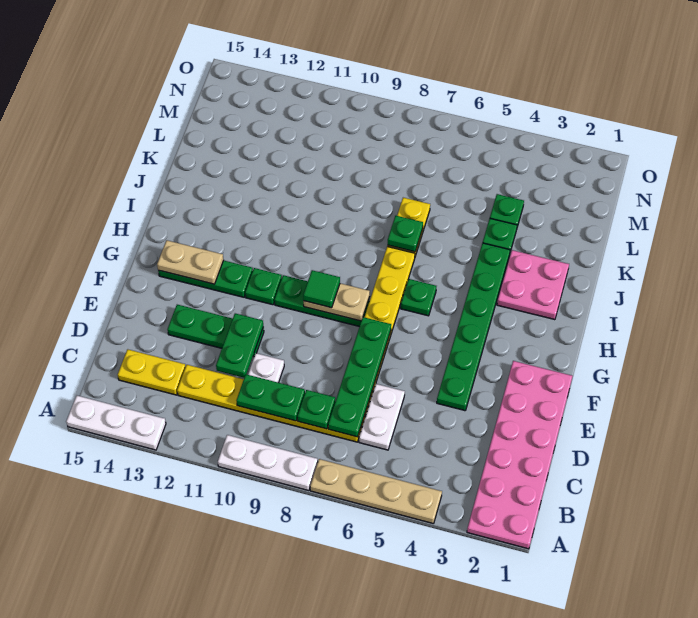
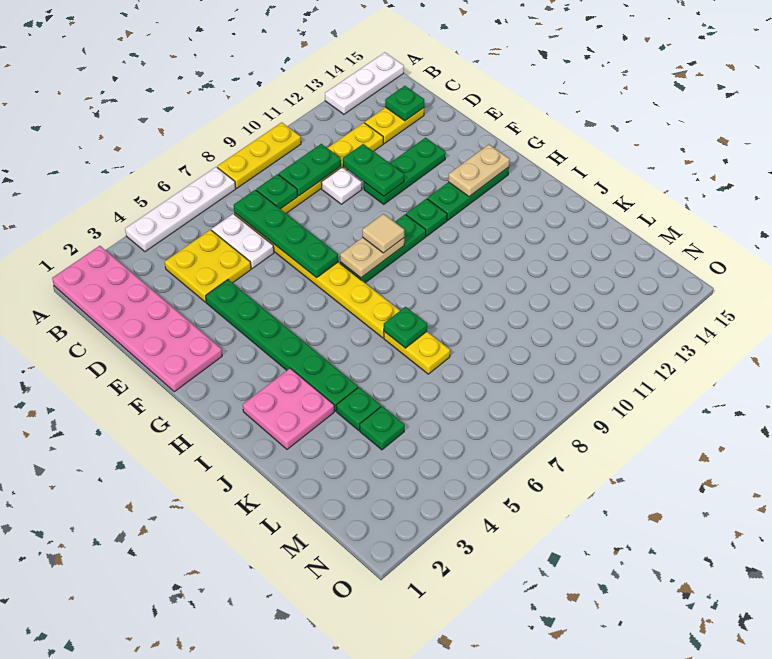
tan 1x4 plate [310,459,442,524] -> white 1x4 plate [125,167,236,252]
white 1x3 plate [218,435,318,491] -> yellow 1x3 plate [217,122,301,188]
none -> yellow 2x2 plate [165,230,251,302]
green 1x1 tile [303,270,340,308] -> tan 1x1 tile [362,214,404,253]
green 1x1 plate [401,279,436,316] -> green 1x1 plate moved to [385,86,424,121]

